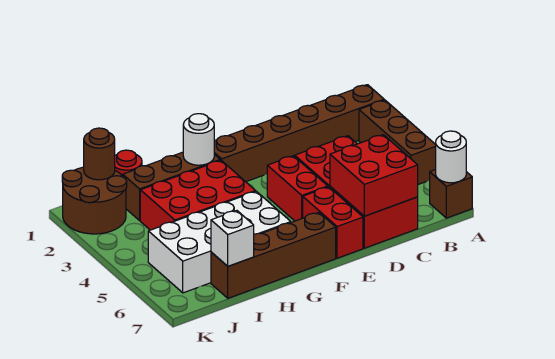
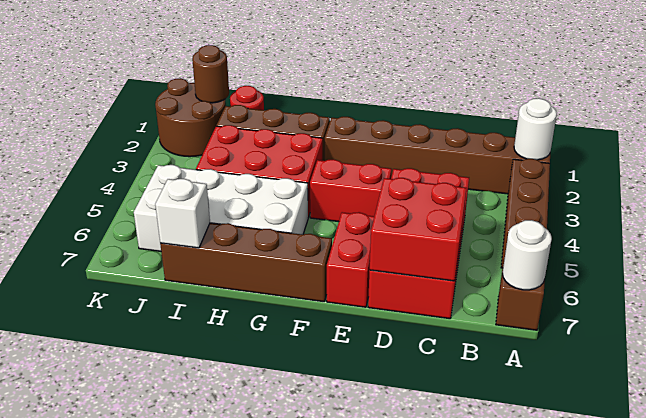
red 1x2 brick [267,156,328,221] -> red 1x2 brick turned to [310,159,392,222]
white 1x1 round brick [183,114,214,165] -> white 1x1 round brick moved to [514,98,557,160]

